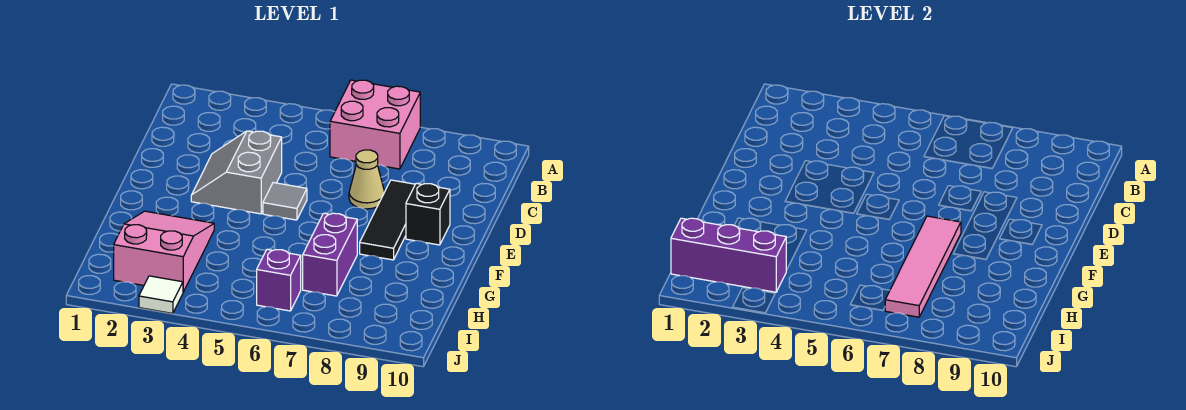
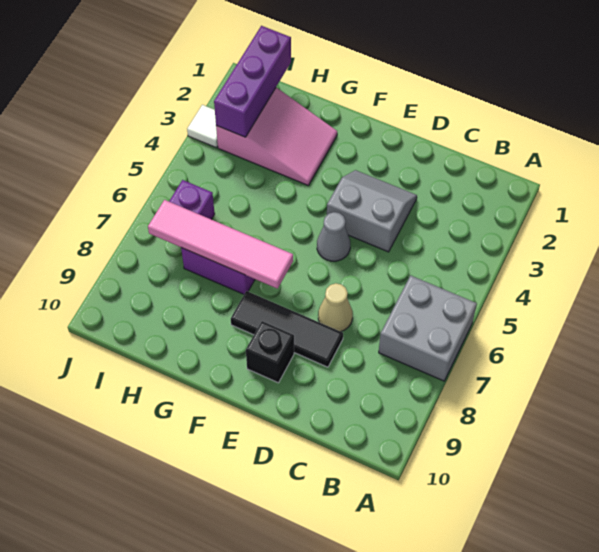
pink 2x2 brick [330,80,420,169] -> grey 2x2 brick [379,276,477,381]
grey 1x1 tile [263,183,307,220] -> grey 1x1 cone [317,212,350,261]

